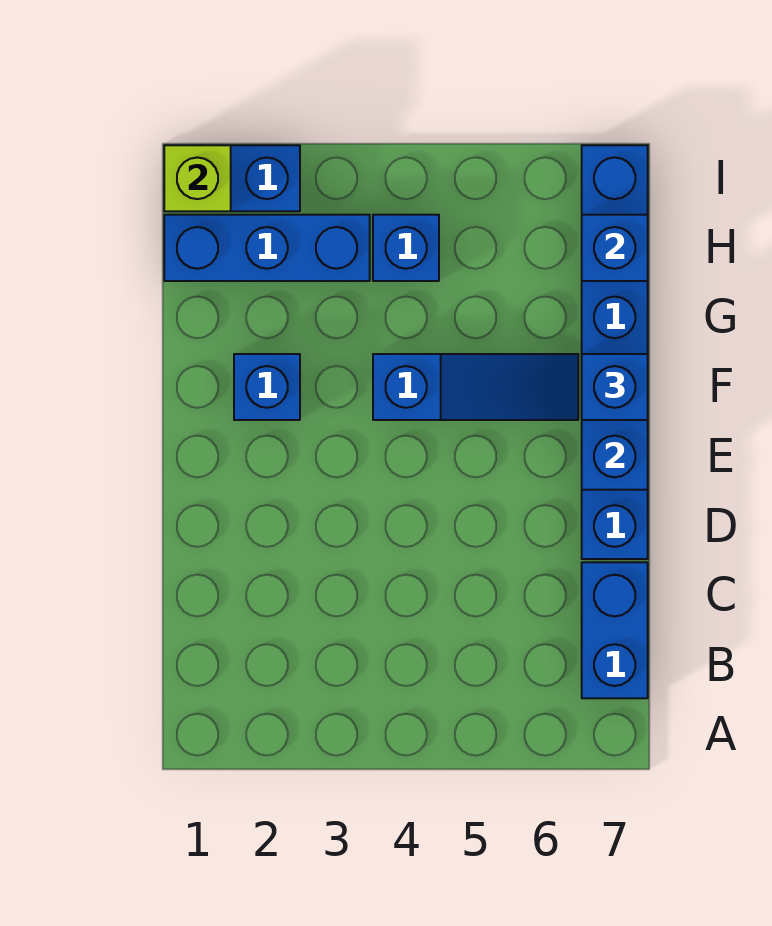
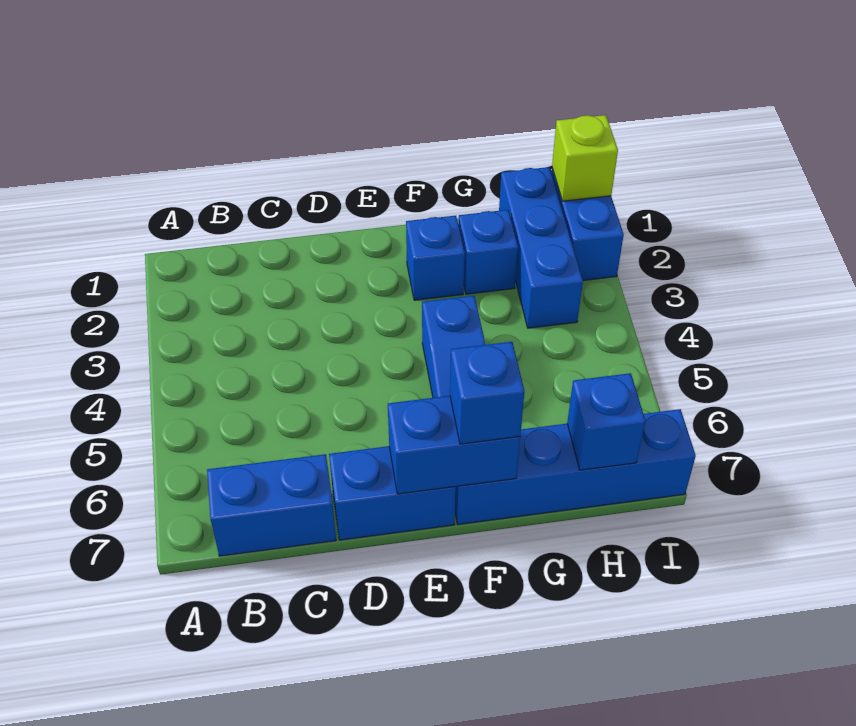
blue 1x1 brick [373,215,439,281] -> blue 1x1 brick moved to [458,210,518,294]

